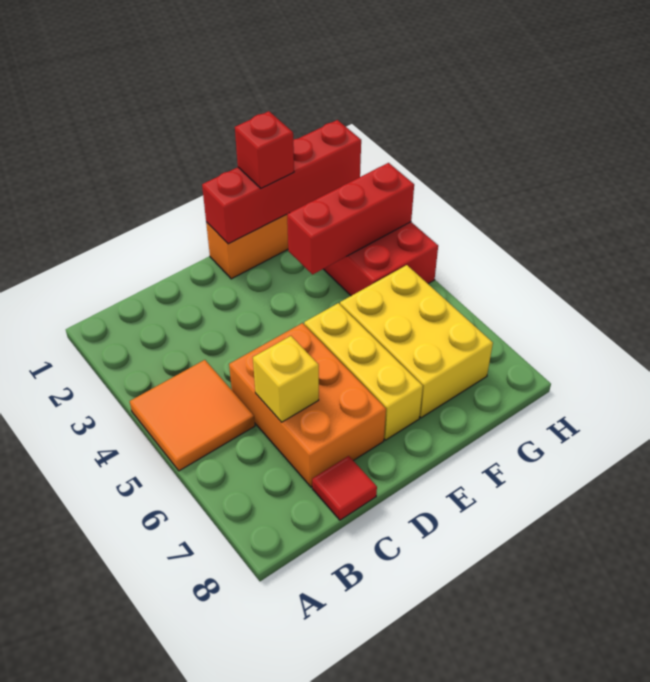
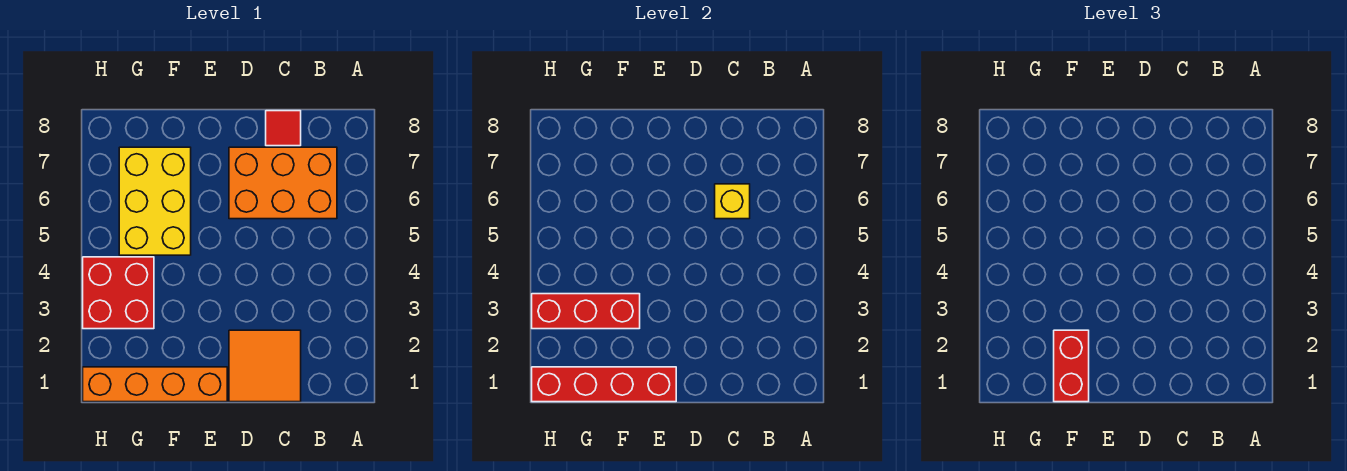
orange 2x2 tile [130,360,255,471] -> orange 2x2 tile moved to [229,330,301,402]
orange 2x3 brick [229,323,386,487] -> orange 2x3 brick turned to [229,147,337,219]
yellow 1x3 brick [304,303,423,440] -> none
red 1x1 brick [235,111,294,188] -> red 1x2 brick [1054,330,1089,402]

